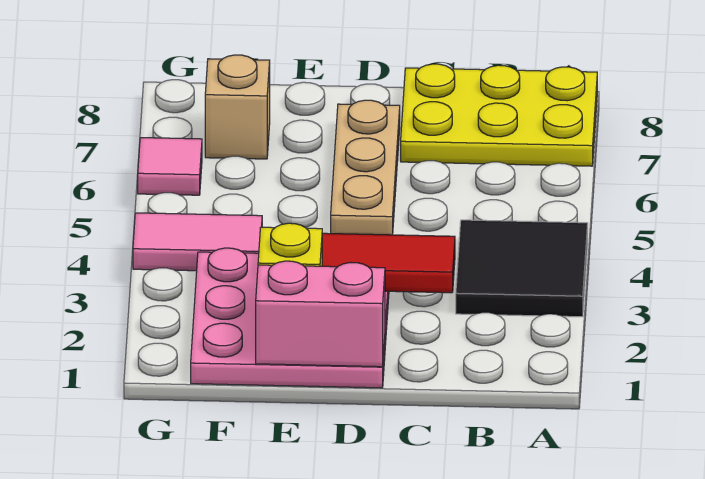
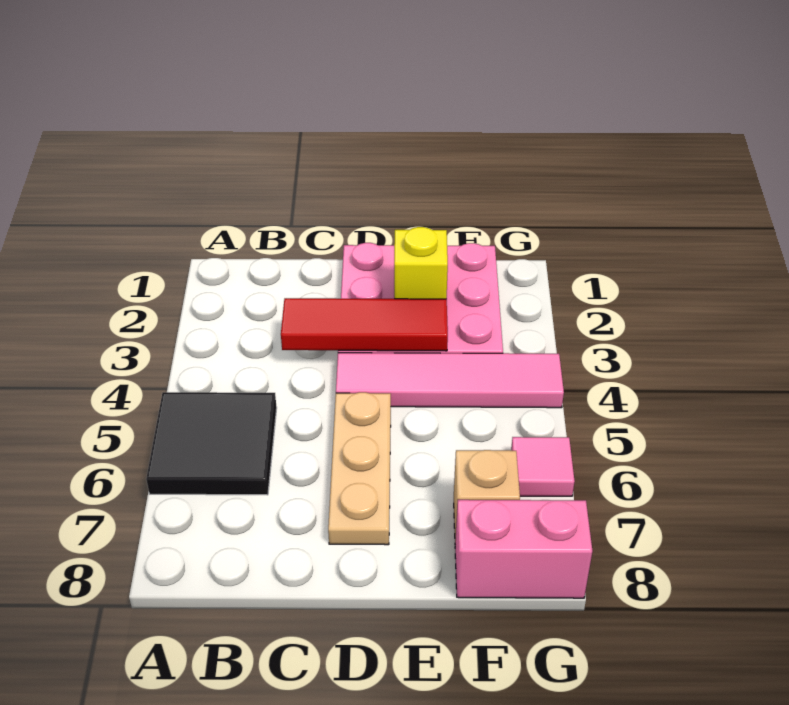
black 2x2 tile [456,220,588,317] -> black 2x2 tile moved to [146,392,277,495]
yellow 2x3 plate [401,64,597,166] -> none
pink 1x2 brick [256,261,385,367] -> pink 1x2 brick moved to [455,500,592,598]
pink 1x2 tile [133,213,262,271] -> pink 1x4 tile [336,353,564,408]

